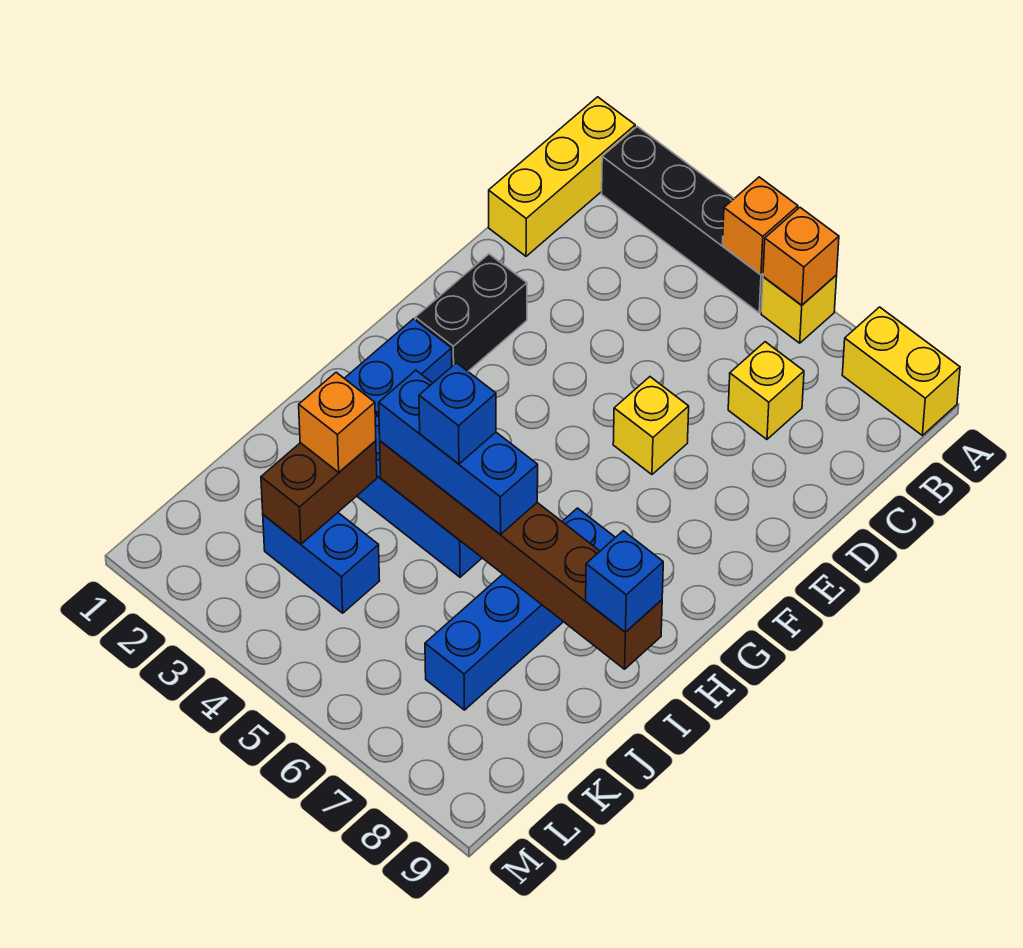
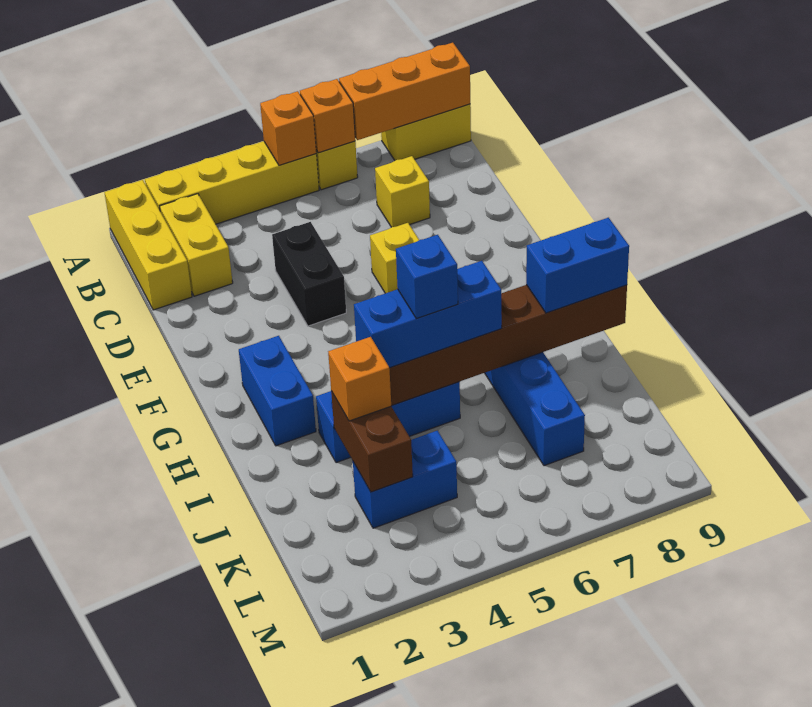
black 1x4 brick [602,126,763,313] -> yellow 1x4 brick [145,141,319,224]
none -> orange 1x3 brick [339,43,470,140]
none -> yellow 1x2 brick [160,194,233,296]
black 1x2 brick [415,254,527,371] -> black 1x2 brick moved to [272,222,346,326]
blue 1x1 brick [586,531,663,632] -> blue 1x2 brick [526,218,629,313]

